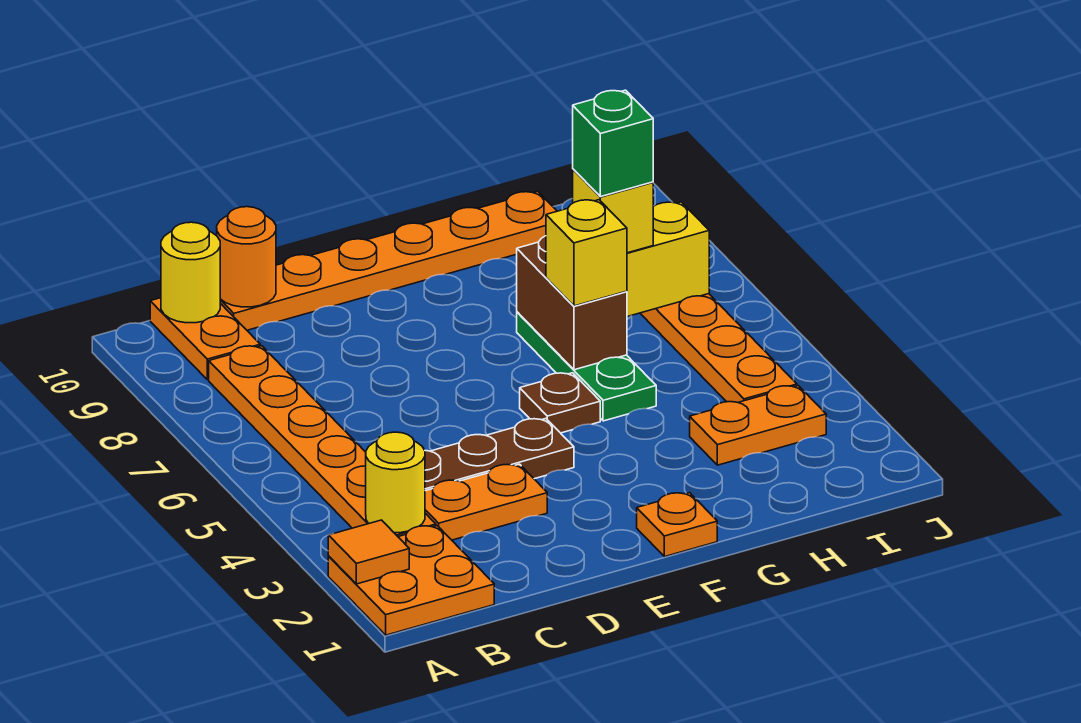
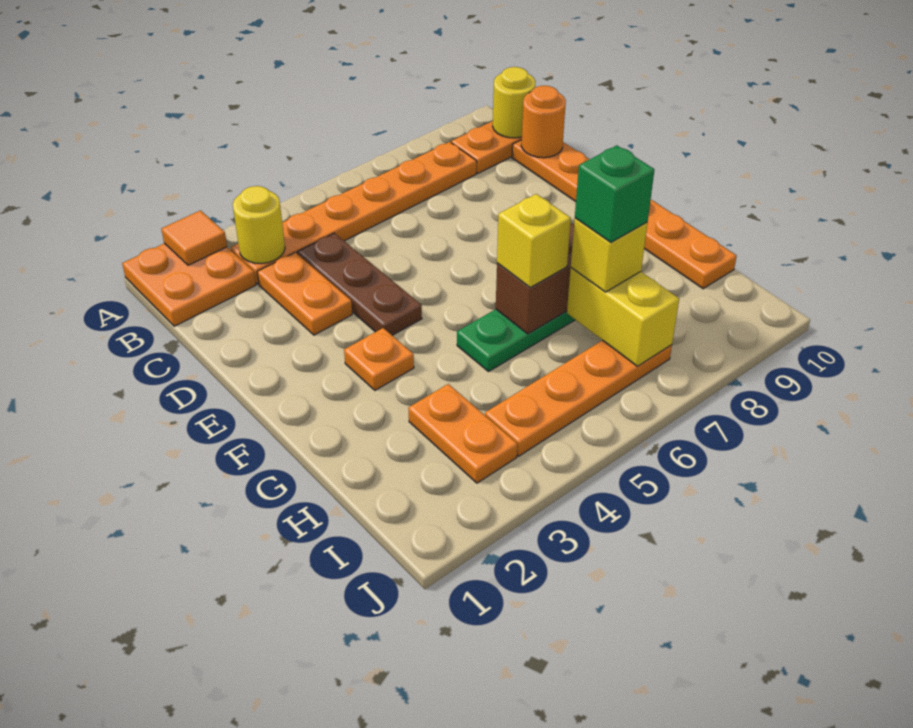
orange 1x1 plate [637,493,717,557] -> orange 1x1 plate moved to [344,328,414,390]
brown 1x1 plate [520,373,600,433] -> none

